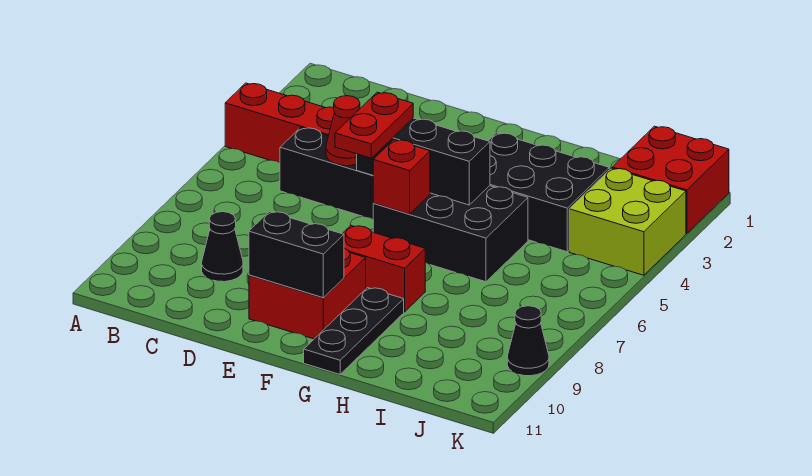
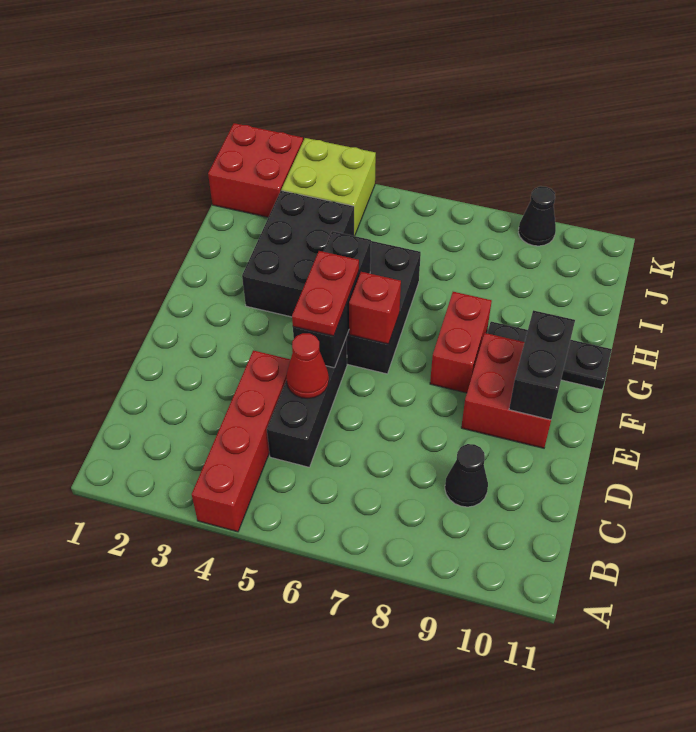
red 1x2 plate [335,92,413,158] -> red 1x2 plate turned to [292,251,359,336]

